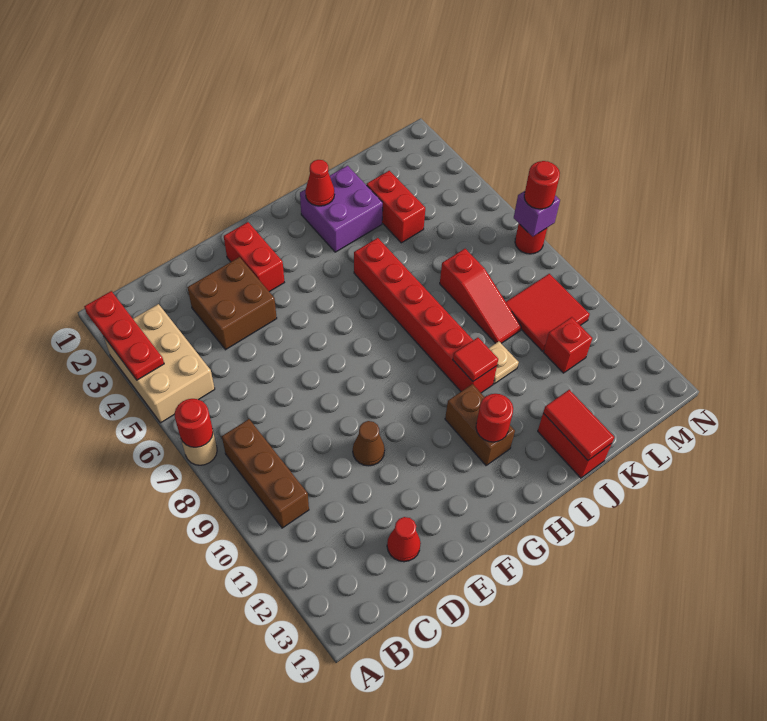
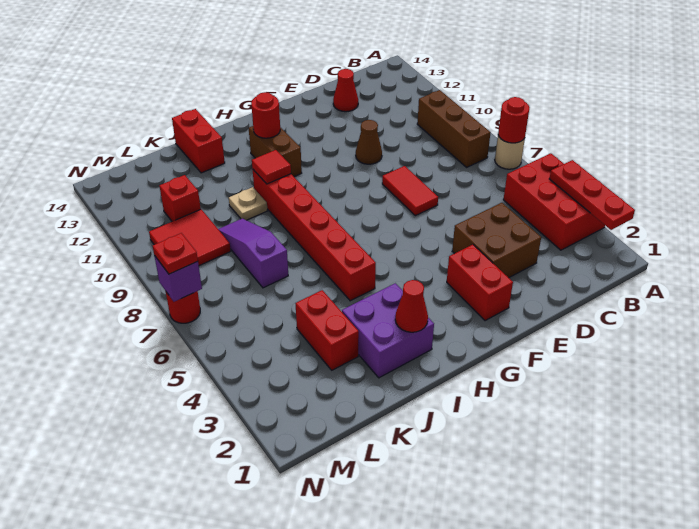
tan 2x3 brick [104,304,215,423] -> red 2x3 brick [503,153,605,250]
red 1x2 tile [543,390,614,460] -> red 1x2 tile moved to [382,166,438,216]
red 1x3 slope [440,249,521,343] -> purple 1x3 slope [218,218,288,288]
red 1x1 round brick [524,161,560,209] -> red 1x1 plate [153,233,198,274]

